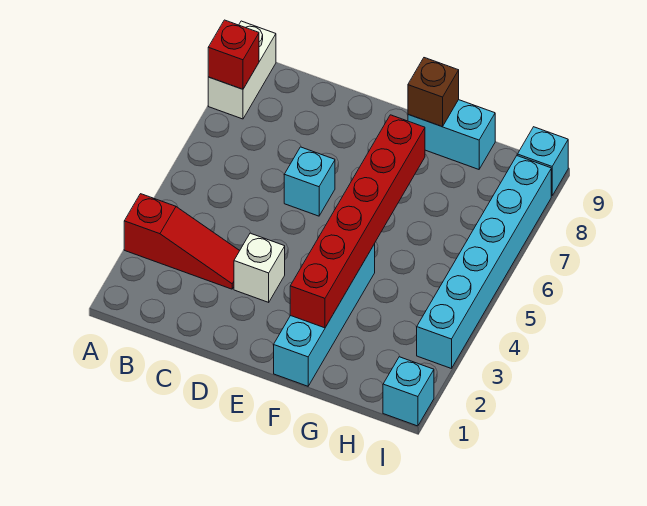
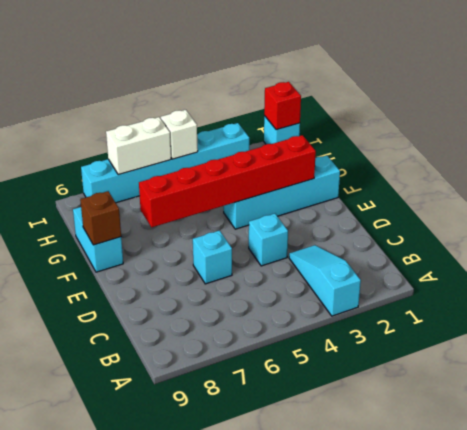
red 1x3 slope [124,194,239,289] -> cyan 1x3 slope [289,245,361,316]
white 1x2 brick [208,21,276,119] -> white 1x2 brick moved to [106,117,171,175]
red 1x1 brick [208,20,259,89] -> red 1x1 brick moved to [264,82,301,130]
white 1x1 brick [234,233,285,302] -> white 1x1 brick moved to [161,110,198,159]
cyan 1x1 brick [517,127,568,196] -> cyan 1x1 brick moved to [249,214,288,266]

